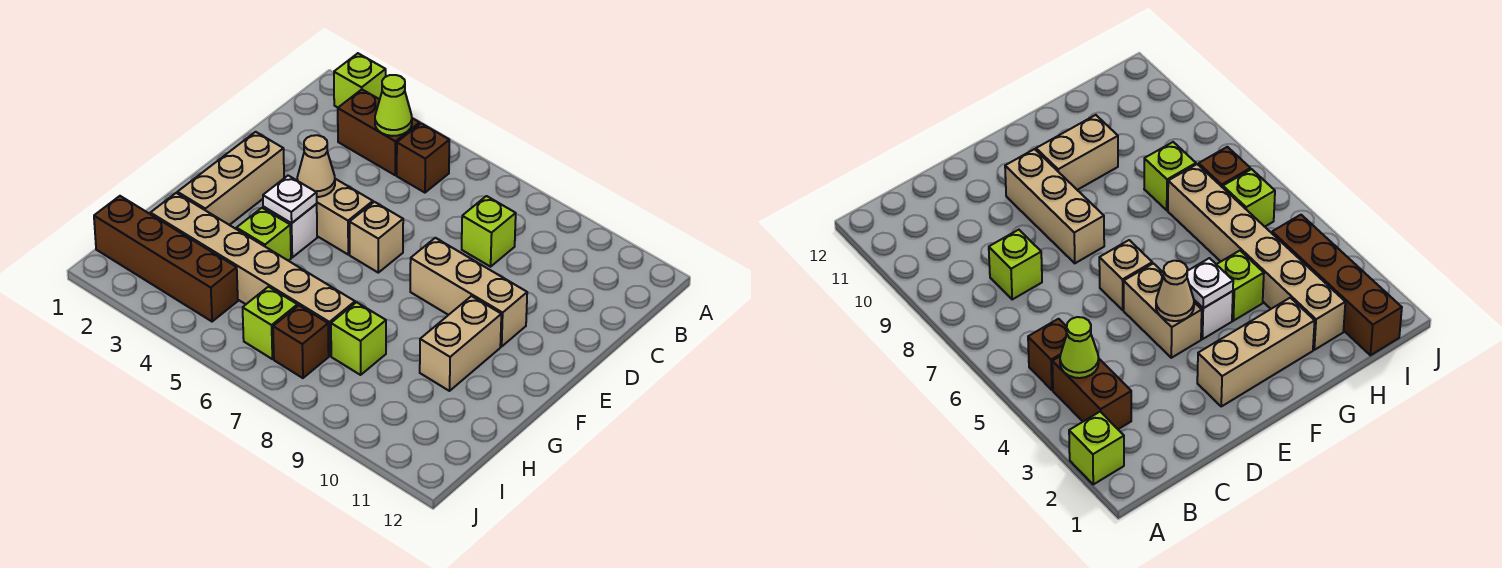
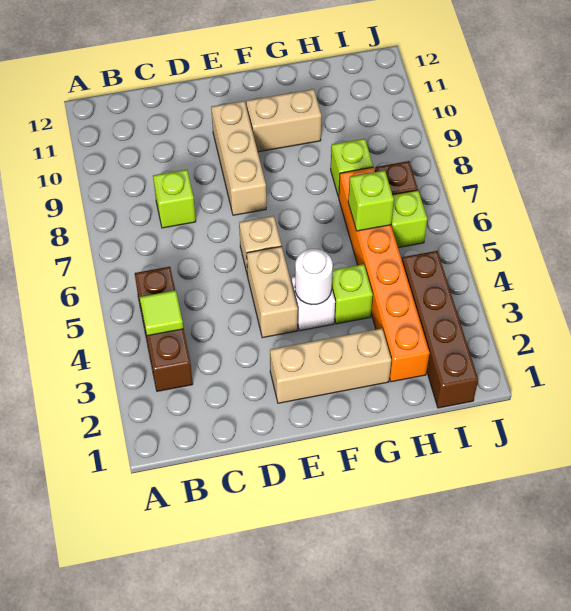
lime 1x1 brick [334,53,386,107] -> lime 1x1 brick moved to [348,170,394,231]
lime 1x1 cone [375,75,412,136] -> lime 1x1 tile [140,290,183,336]
tan 1x1 cone [297,135,335,197] -> none
white 1x1 plate [263,176,317,223] -> white 1x1 round brick [295,249,333,305]
tan 1x6 brick [150,193,355,356] -> orange 1x6 brick [338,167,430,382]

